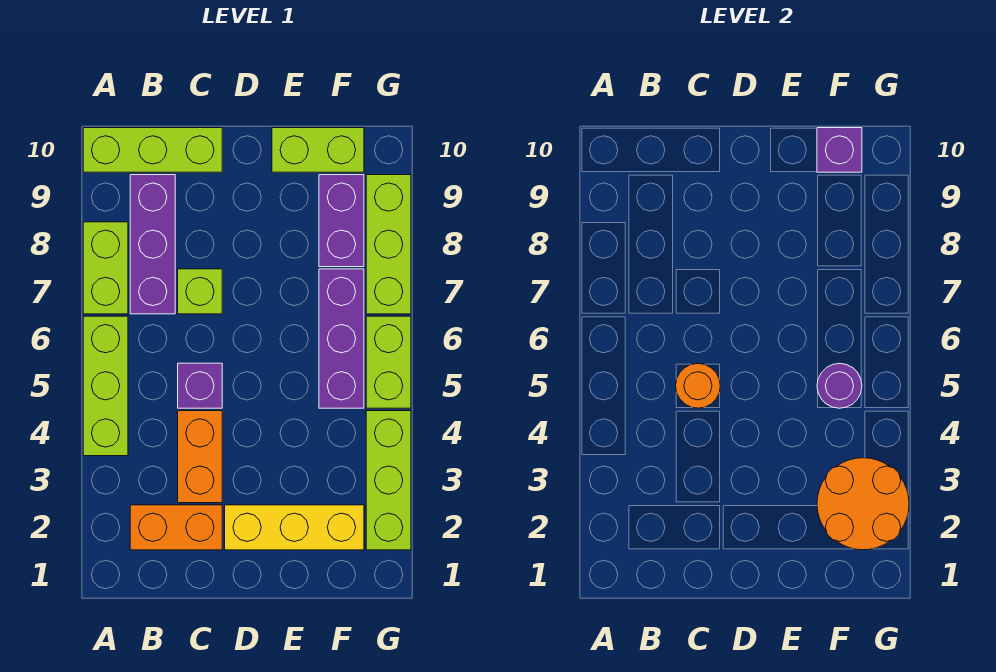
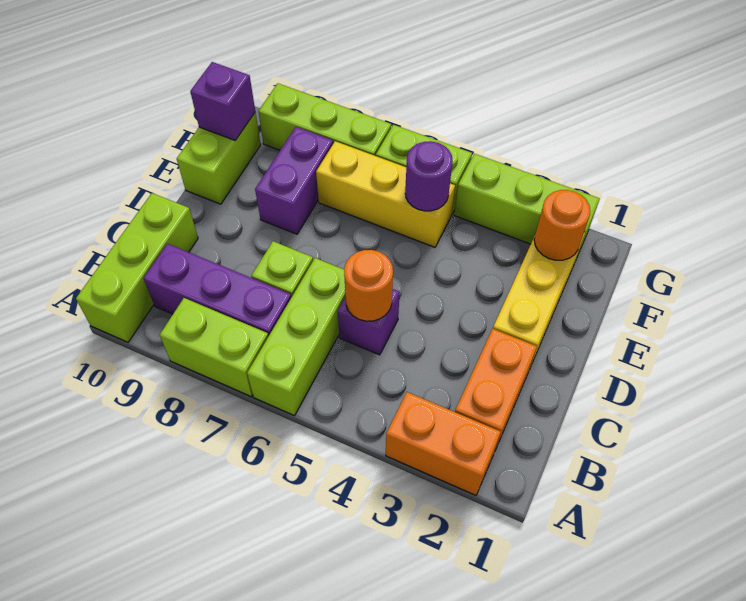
lime 1x3 brick [83,316,128,456] -> lime 1x3 brick turned to [247,258,345,416]
orange 1x2 brick [178,411,222,503] -> orange 1x2 brick moved to [386,392,501,495]
orange 2x2 round brick [817,458,909,550] -> orange 1x1 round brick [534,190,590,260]
purple 1x3 brick [319,269,364,408] -> yellow 1x3 brick [316,141,455,247]
purple 1x2 brick [319,175,364,267] -> purple 1x2 brick turned to [255,127,333,234]

